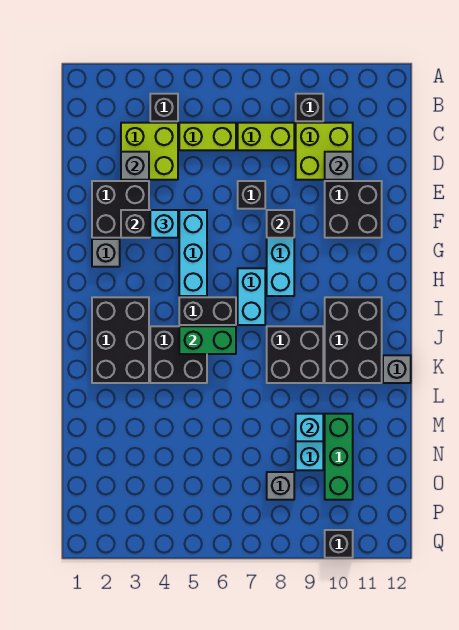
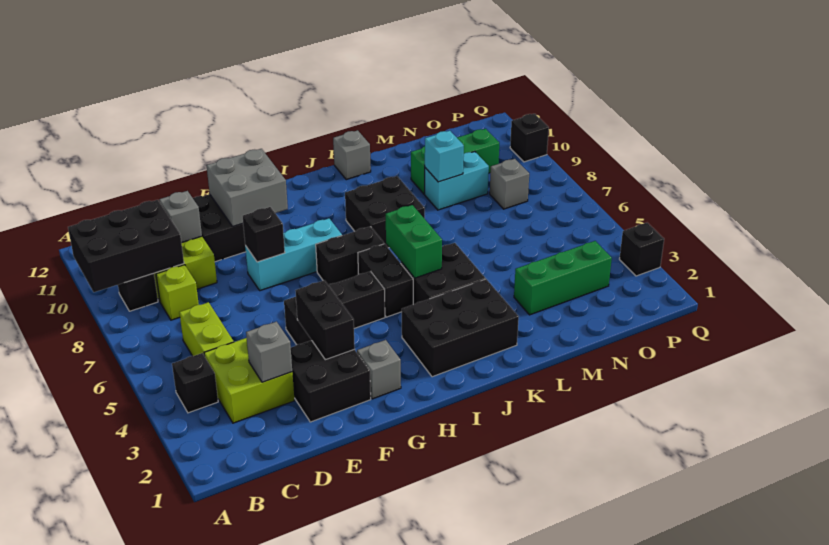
lime 1x2 brick [238,123,294,150] -> lime 1x1 brick [156,265,199,320]
black 1x1 brick [238,181,265,209] -> black 1x1 brick moved to [620,223,664,276]
cyan 1x1 brick [150,210,178,238] -> none
cyan 1x3 brick [179,210,207,296] -> black 1x3 brick [284,271,385,345]
none -> grey 2x2 brick [207,149,288,227]
cyan 1x2 brick [238,268,265,325] -> black 1x2 brick [316,226,384,285]
black 2x3 brick [325,297,382,383] -> black 2x3 brick moved to [68,200,184,292]
none -> green 1x3 brick [514,241,612,315]

